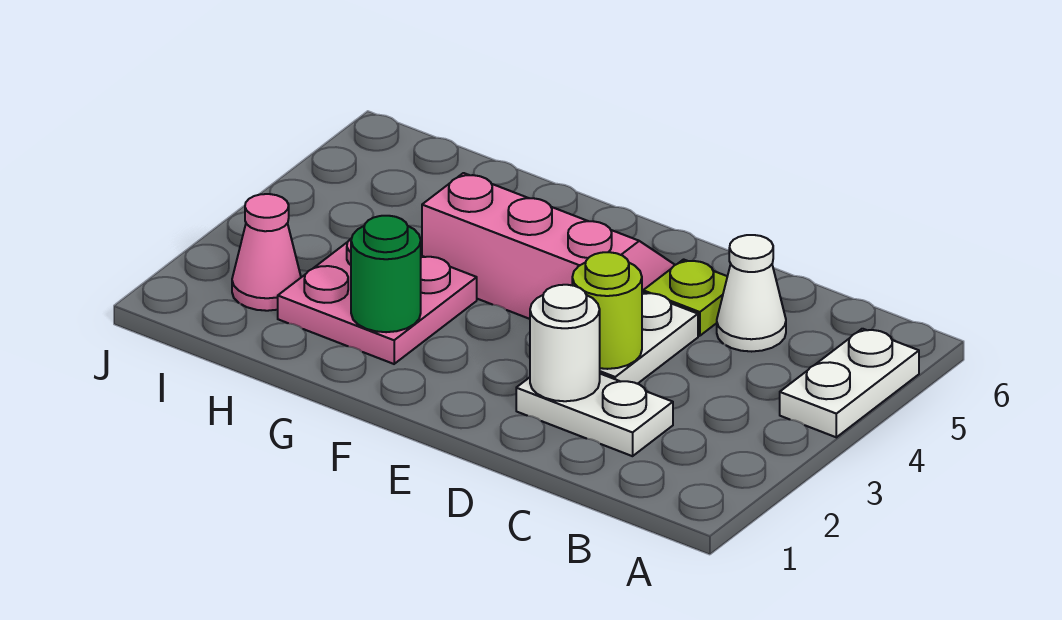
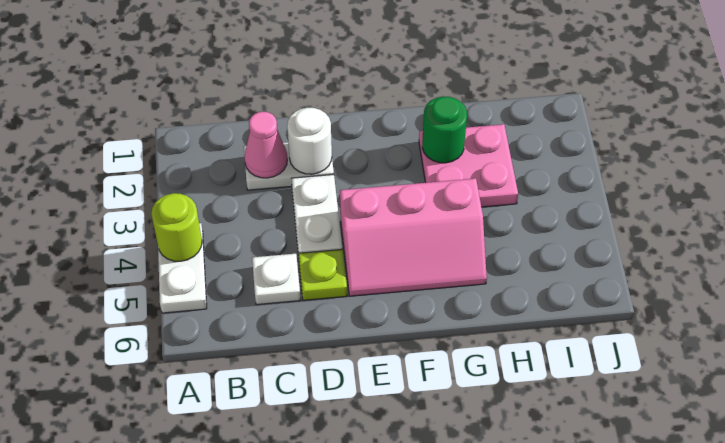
white 1x1 cone [717,235,786,352] -> white 1x1 plate [252,254,300,305]
lime 1x1 round brick [572,252,642,369] -> lime 1x1 round brick moved to [151,193,202,261]
pink 1x1 cone [232,194,301,311] -> pink 1x1 cone moved to [244,112,287,178]

